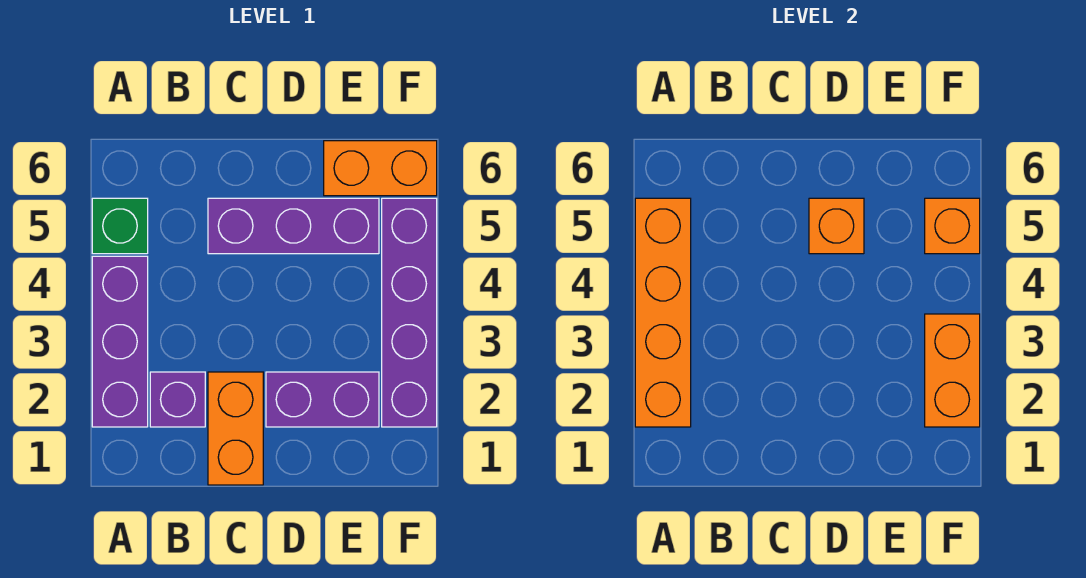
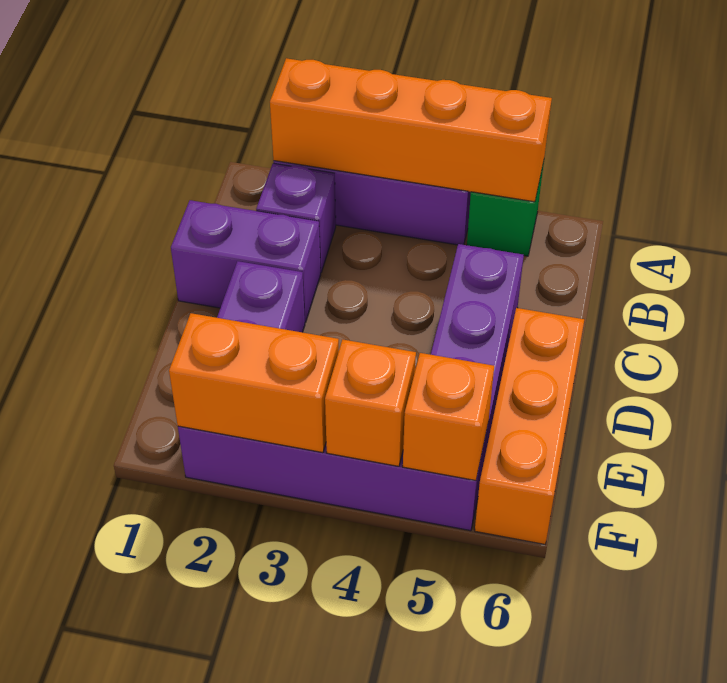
orange 1x2 brick [208,372,263,485] -> purple 1x2 brick [171,200,321,323]
orange 1x1 brick [809,198,864,254] -> orange 1x1 brick moved to [325,339,416,466]
orange 1x2 brick [324,141,437,196] -> orange 1x3 brick [475,308,584,544]

